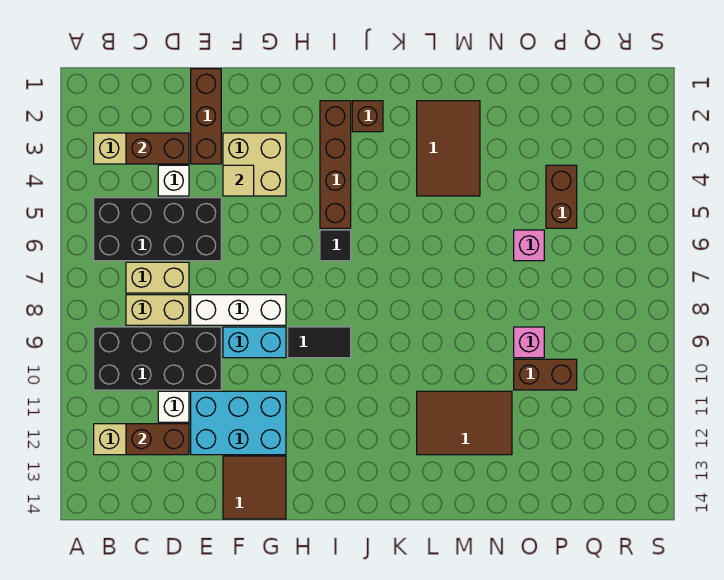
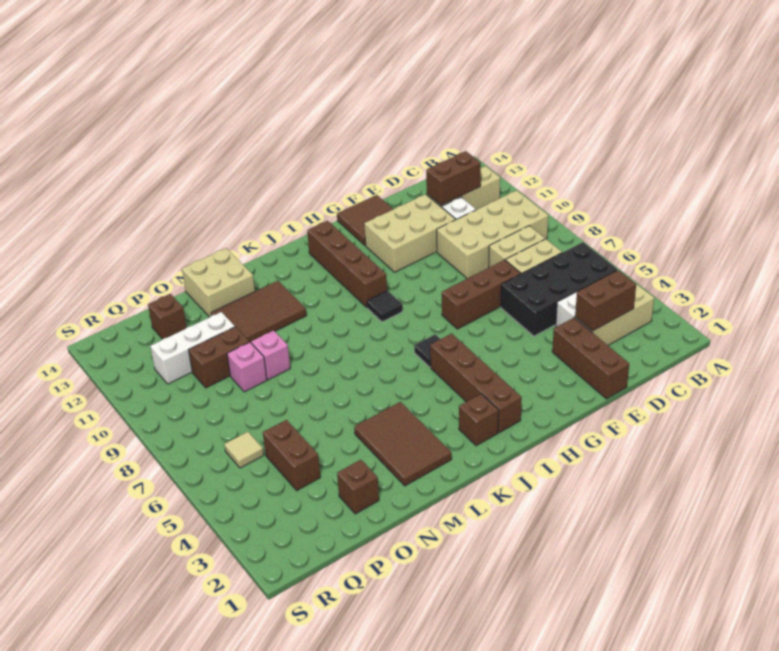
black 2x4 brick [94,327,221,390] -> tan 2x4 brick [437,190,548,278]
none -> brown 1x3 brick [442,260,521,329]
white 1x3 brick [191,295,286,325] -> white 1x3 brick moved to [150,312,235,384]
cyan 2x3 brick [191,391,286,455] -> tan 2x3 brick [364,194,456,272]
tan 2x2 brick [223,133,286,196] -> tan 2x2 brick moved to [182,248,255,317]
tan 1x1 tile [223,165,254,196] -> tan 1x1 tile moved to [224,432,264,468]
cyan 1x2 brick [223,327,286,358] -> none
black 1x2 tile [288,327,351,358] -> black 1x1 tile [367,291,403,322]
none -> brown 1x4 brick [307,221,387,307]
none -> brown 1x1 brick [337,460,379,514]
pink 1x1 brick [514,230,544,261] -> pink 1x1 brick moved to [251,331,290,380]
none -> brown 1x1 brick [148,294,187,339]

